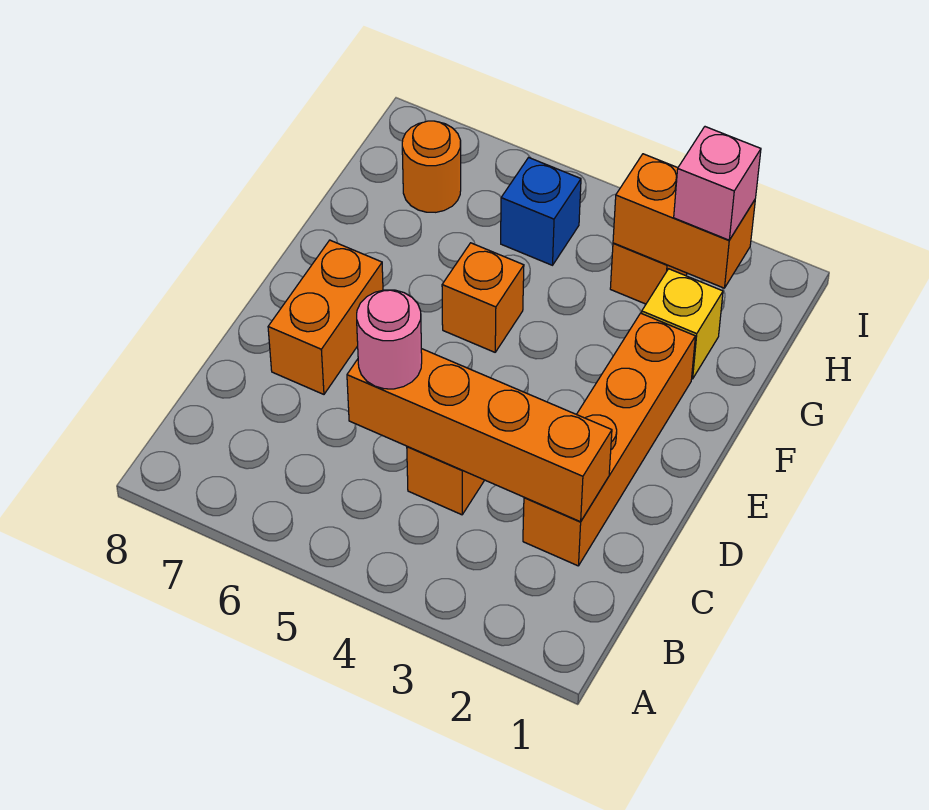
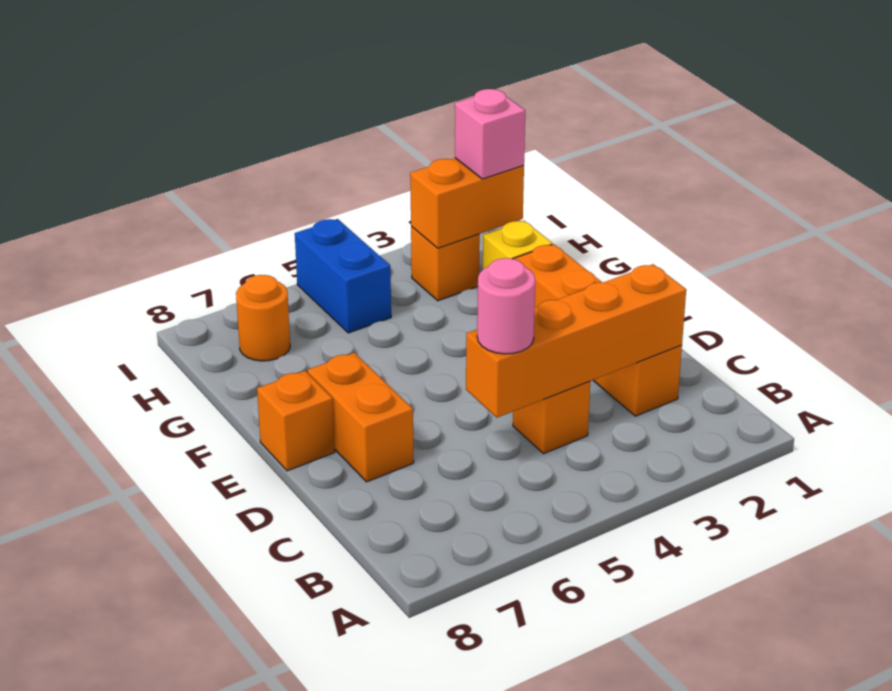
orange 1x1 brick [442,243,524,352] -> orange 1x1 brick moved to [257,371,335,471]
blue 1x1 brick [501,158,581,265] -> blue 1x2 brick [295,219,391,333]

